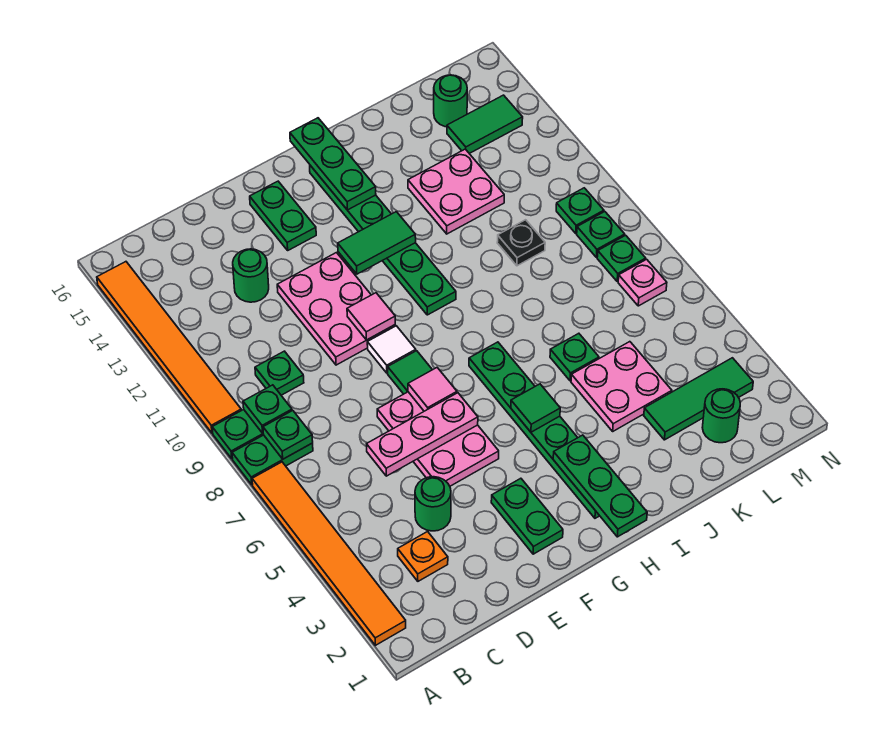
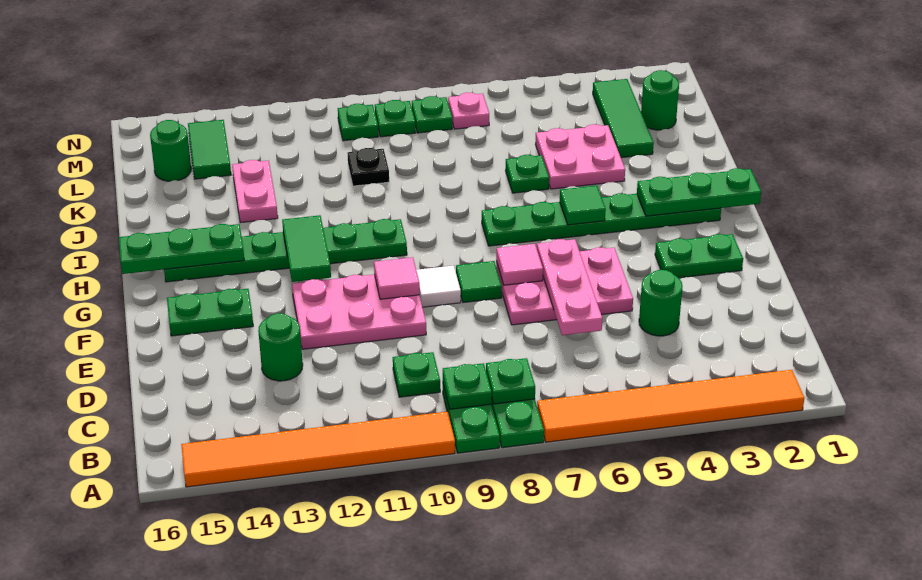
orange 1x1 plate [398,532,448,581] -> none
pink 2x2 plate [408,149,504,234] -> pink 1x2 plate [232,160,278,223]

